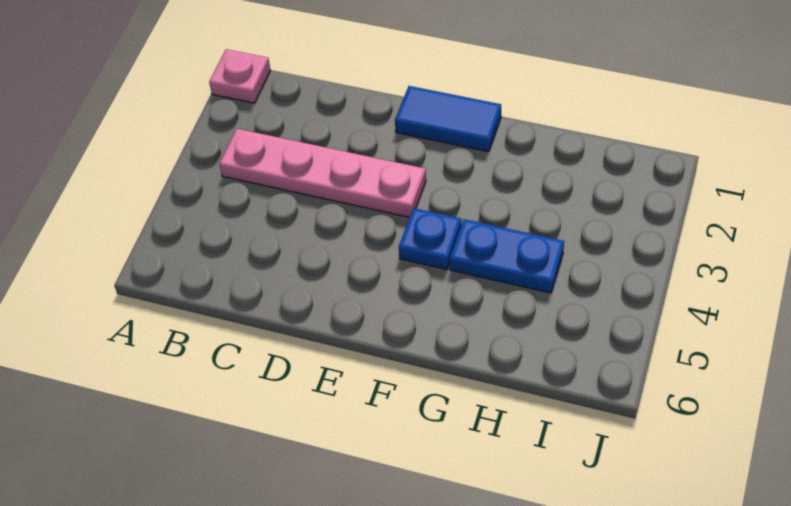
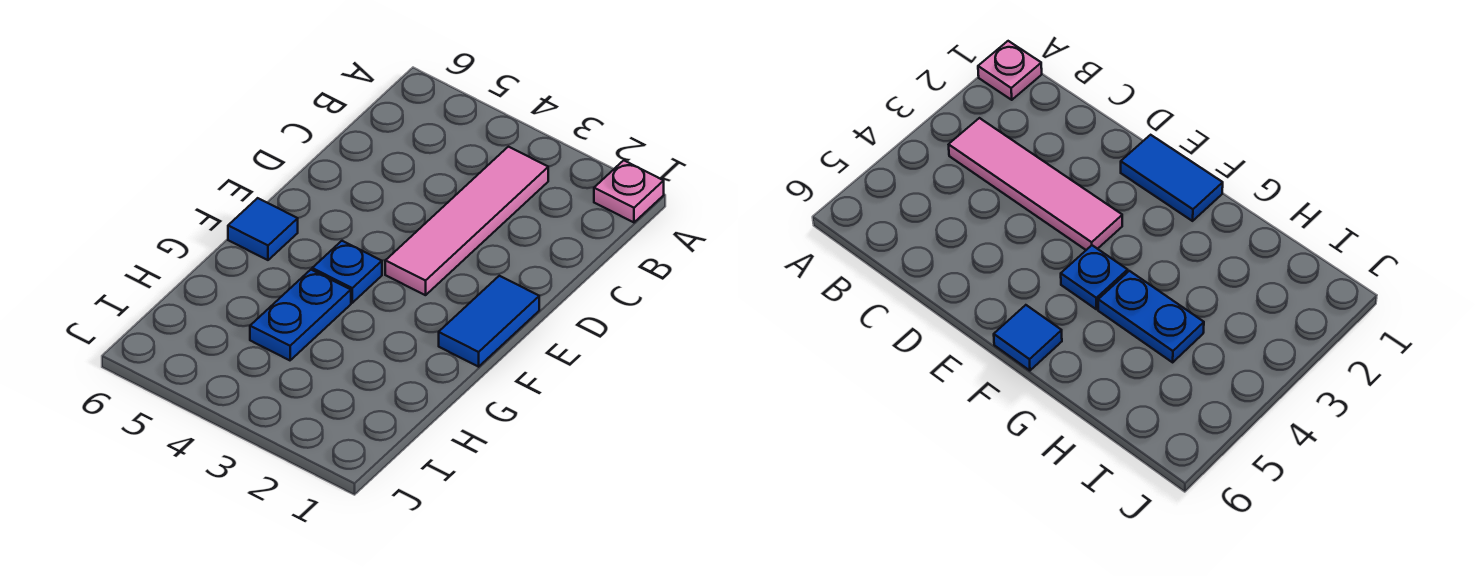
pink 1x4 plate [219,129,426,217] -> pink 1x4 tile [385,147,548,295]
none -> blue 1x1 tile [228,198,298,260]

